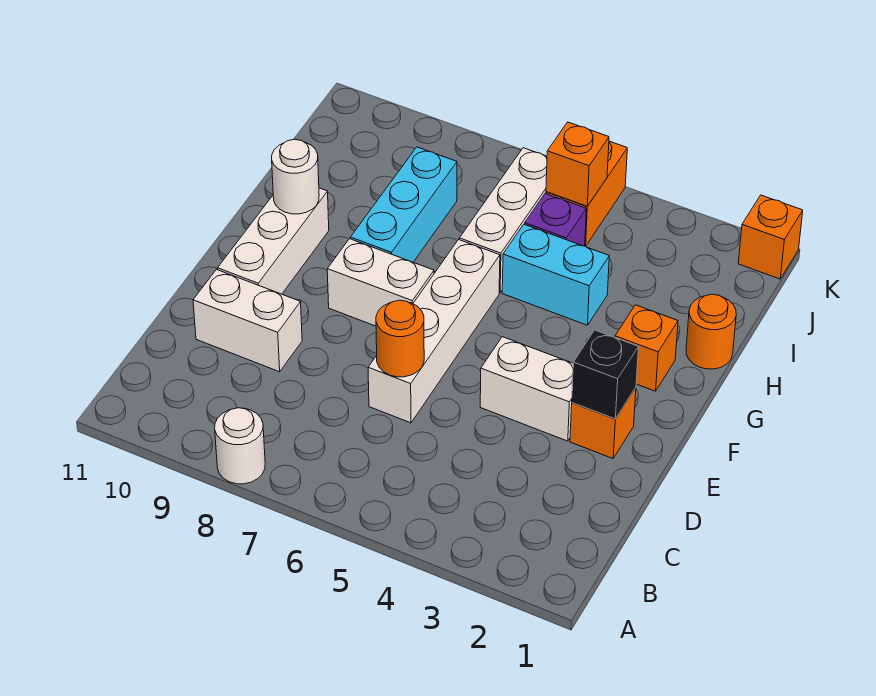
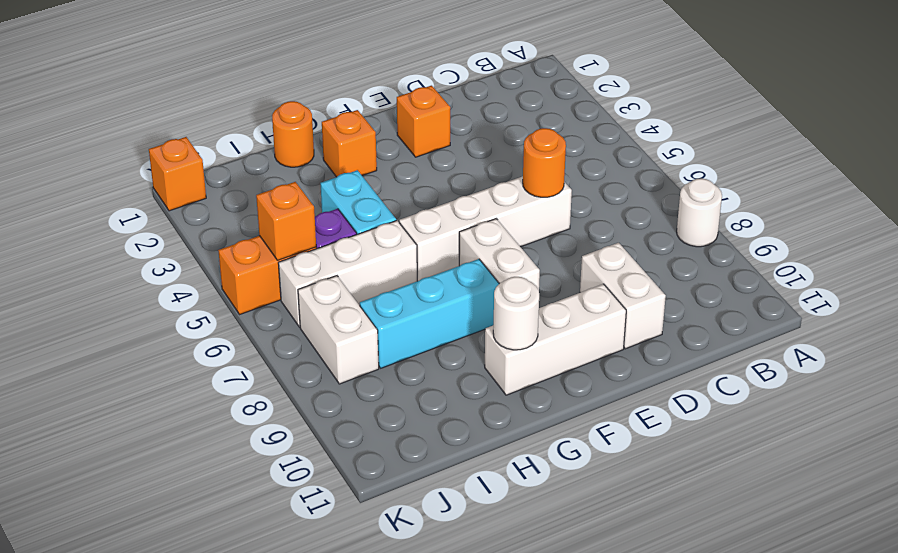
black 1x1 brick [572,330,638,419] -> none
white 1x2 brick [480,337,573,441] -> white 1x2 brick moved to [298,276,379,384]

